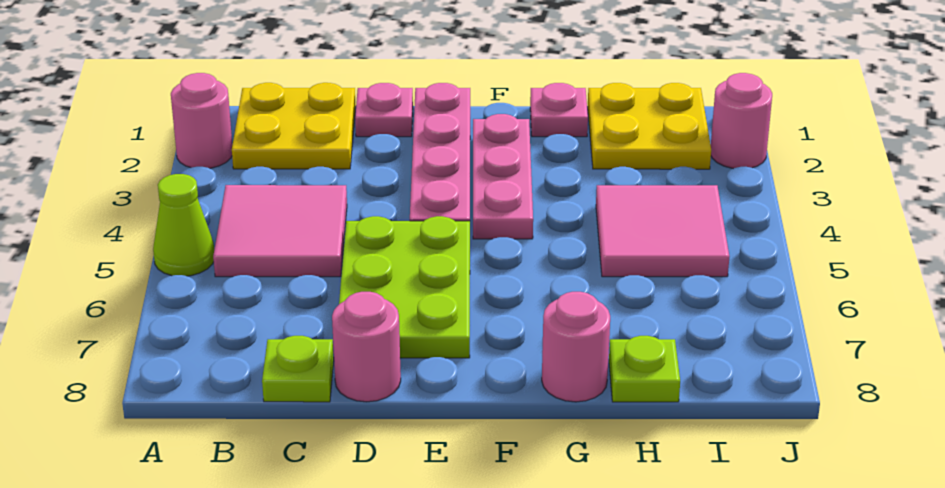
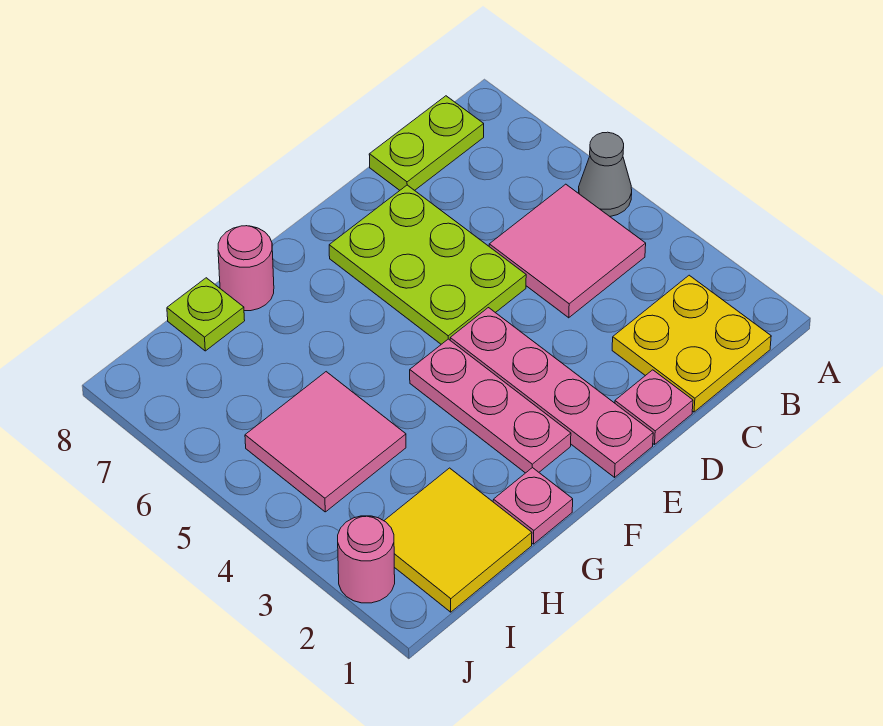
pink 1x1 round brick [171,73,232,168] -> none
lime 1x1 cone [153,174,214,276] -> grey 1x1 cone [579,132,632,216]
lime 1x1 plate [262,336,334,402] -> lime 1x2 plate [369,96,484,190]
pink 1x1 round brick [332,292,401,402] -> none
yellow 2x2 plate [588,83,711,169] -> yellow 2x2 tile [384,468,532,612]

